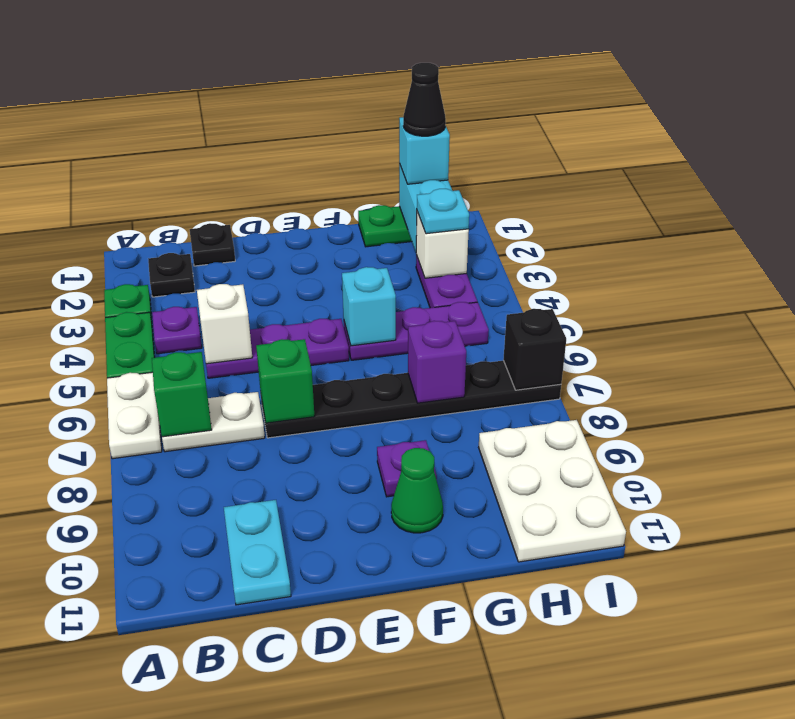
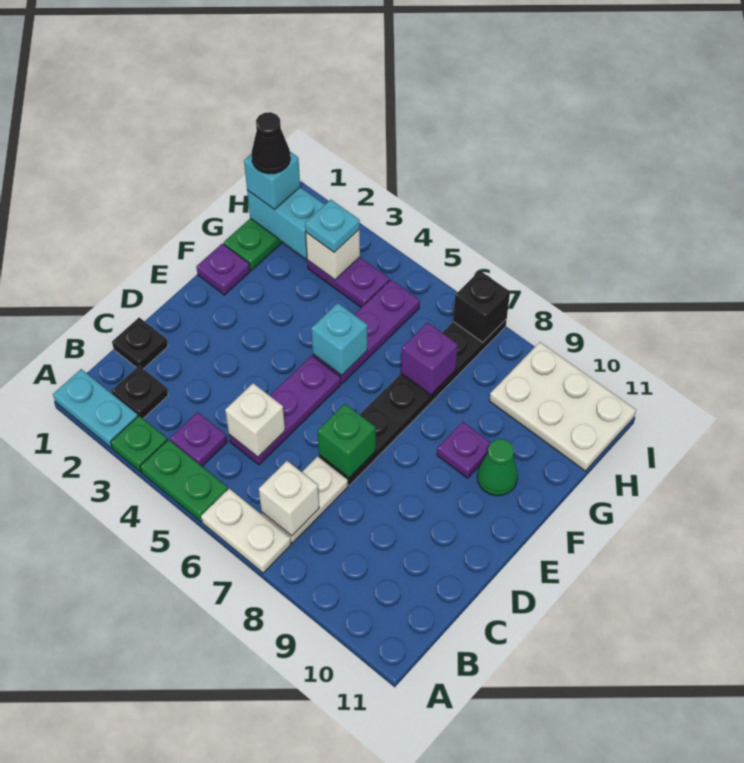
green 1x1 brick [152,352,212,437] -> white 1x1 brick [259,461,319,536]
cyan 1x2 plate [224,500,291,605] -> cyan 1x2 plate moved to [53,369,138,448]
none -> purple 1x1 plate [196,244,250,295]

